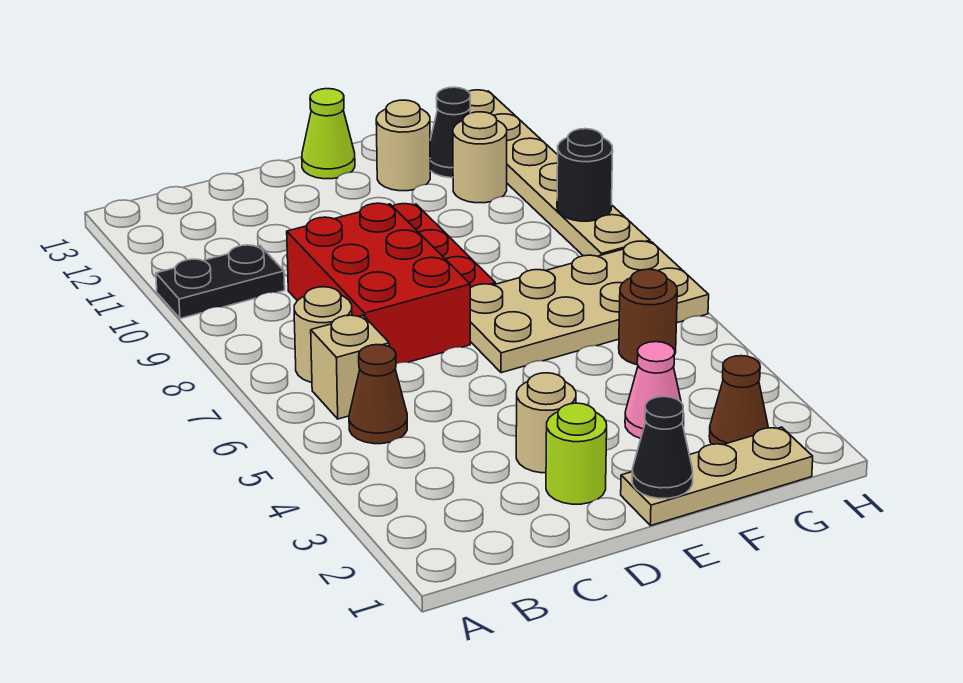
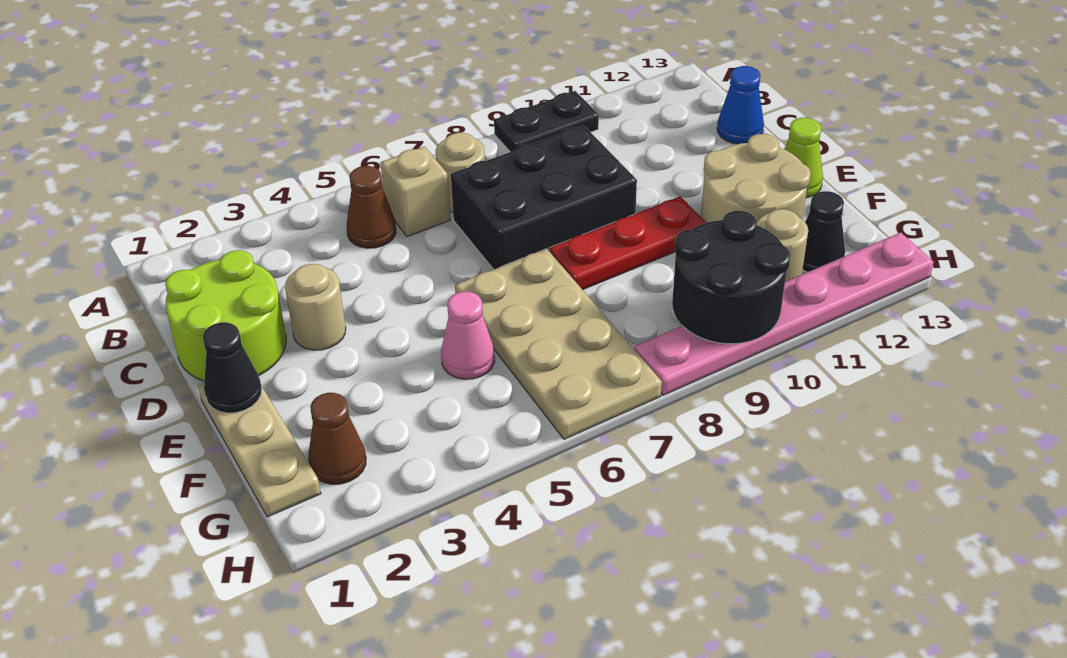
black 1x2 plate [156,245,285,319] -> black 1x2 plate turned to [494,91,599,152]
red 2x3 brick [287,203,470,364] -> black 2x3 brick [451,125,637,270]
none -> blue 1x1 cone [717,66,764,144]
lime 1x1 round brick [546,403,607,504] -> lime 2x2 round brick [165,250,286,381]
pink 1x1 cone [625,342,684,438] -> pink 1x1 cone moved to [441,292,495,379]
tan 1x1 round brick [376,100,430,191] -> tan 2x2 round brick [701,134,811,224]
brown 1x1 round brick [619,269,677,365] -> none
tan 1x6 plate [468,90,650,256] -> pink 1x6 plate [634,233,933,395]
black 1x1 round brick [557,129,613,221] -> black 2x2 round brick [672,211,790,344]

